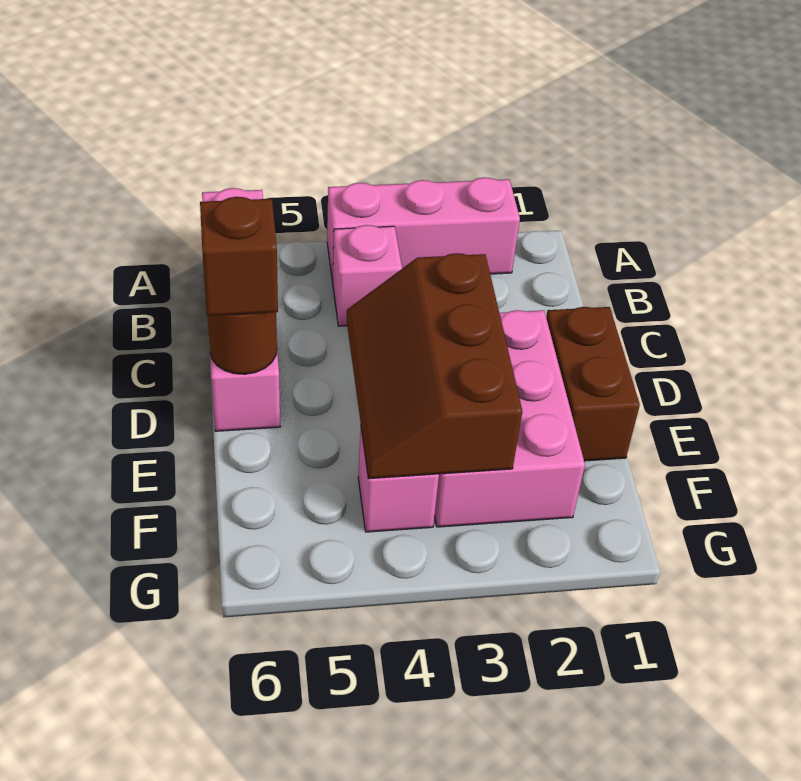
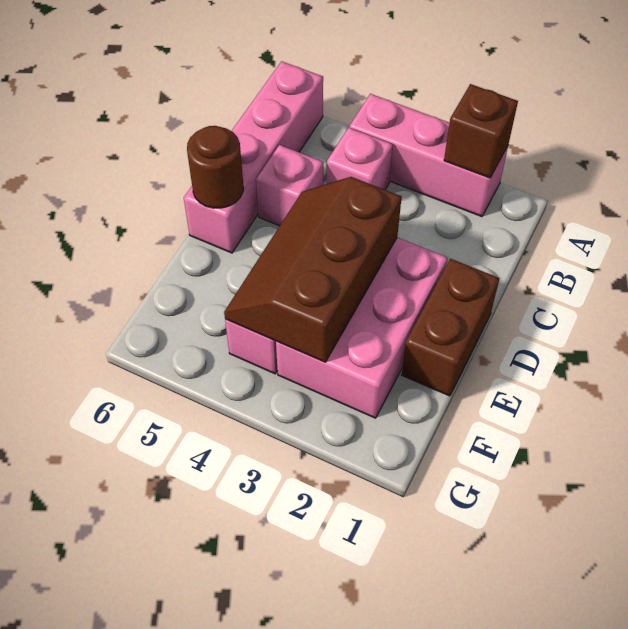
none -> pink 1x1 brick [256,145,324,226]
brown 1x1 brick [200,197,278,316] -> brown 1x1 brick moved to [444,84,518,178]

